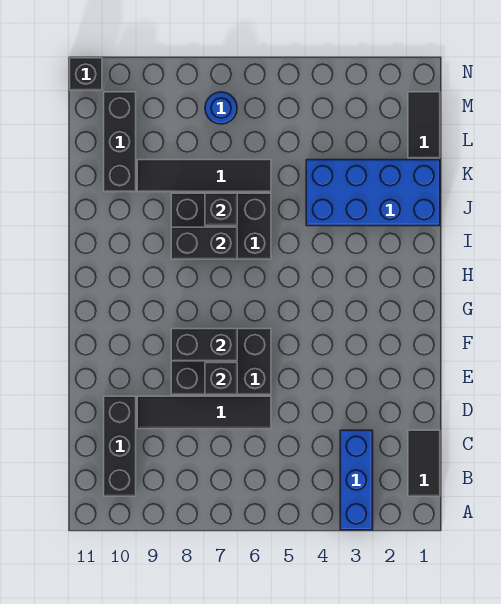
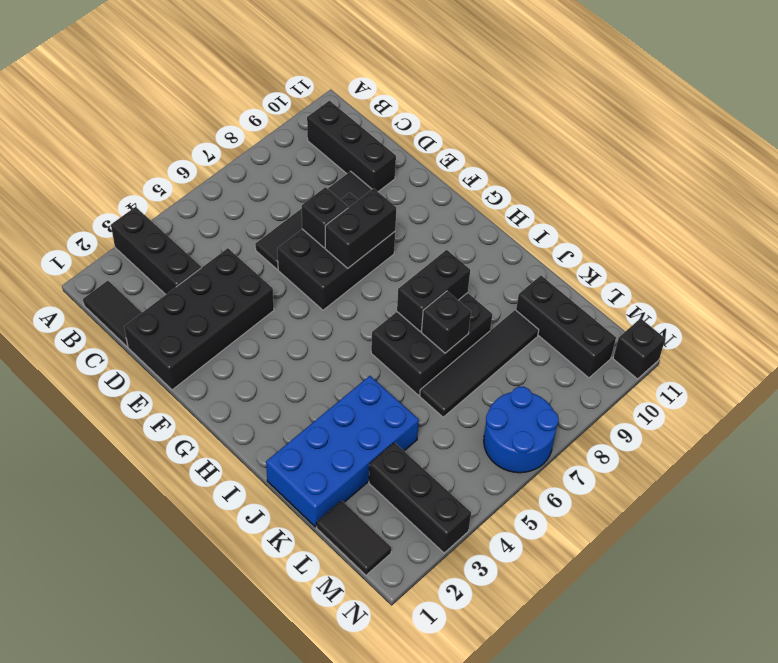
blue 1x3 brick [340,430,373,530] -> black 1x3 brick [111,207,201,294]
none -> black 2x4 brick [124,248,274,390]
none -> black 1x3 brick [369,443,471,553]
blue 1x1 round brick [205,92,237,124] -> blue 2x2 round brick [484,387,559,473]

